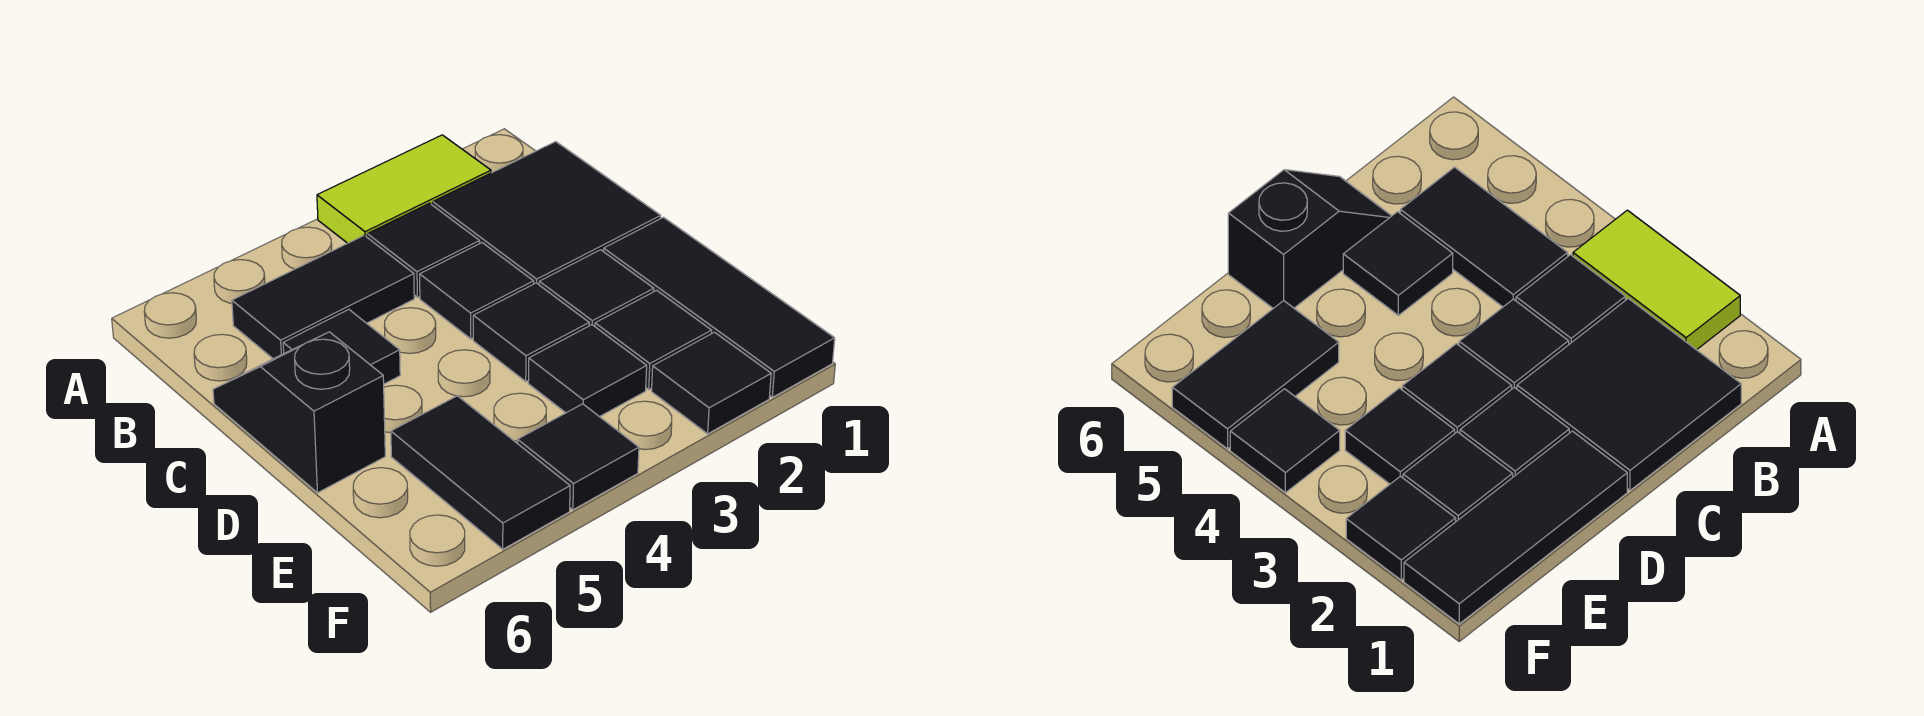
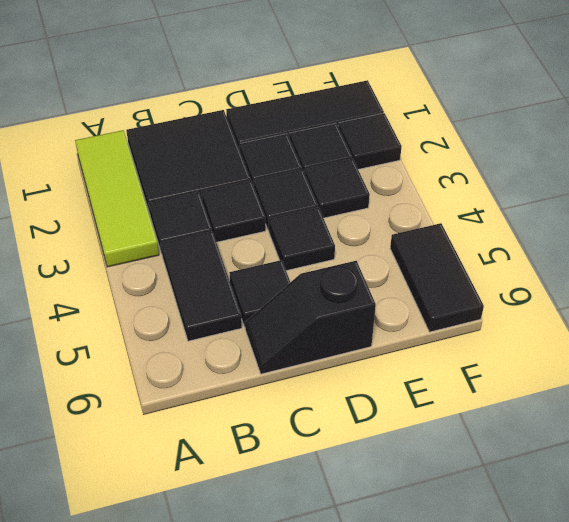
lime 1x2 tile [317,135,491,243] -> lime 1x3 tile [75,130,159,267]
black 1x2 tile [391,396,570,549] -> black 1x2 tile turned to [390,223,484,332]
black 1x1 tile [518,404,639,510] -> black 1x1 tile moved to [269,207,335,271]

